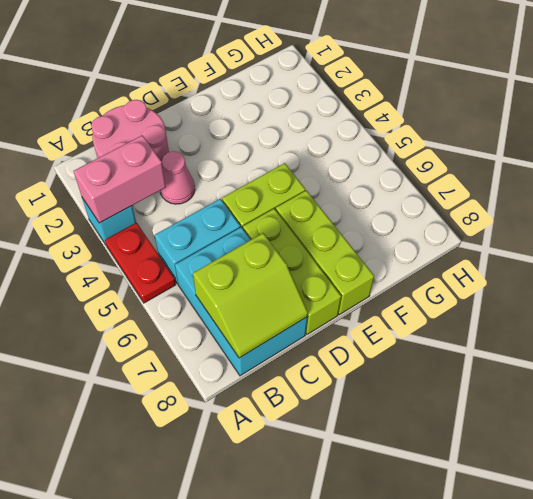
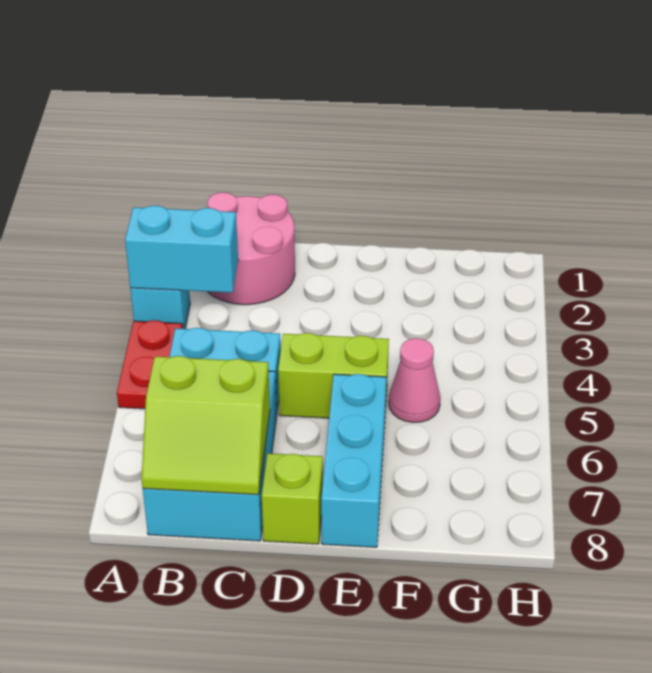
pink 1x2 brick [74,135,166,223] -> cyan 1x2 brick [125,206,238,293]
pink 1x1 cone [160,151,195,204] -> pink 1x1 cone moved to [389,338,440,423]
lime 1x3 brick [243,209,341,334] -> lime 1x1 brick [262,453,323,544]
lime 1x3 brick [276,190,374,315] -> cyan 1x3 brick [321,374,386,547]

